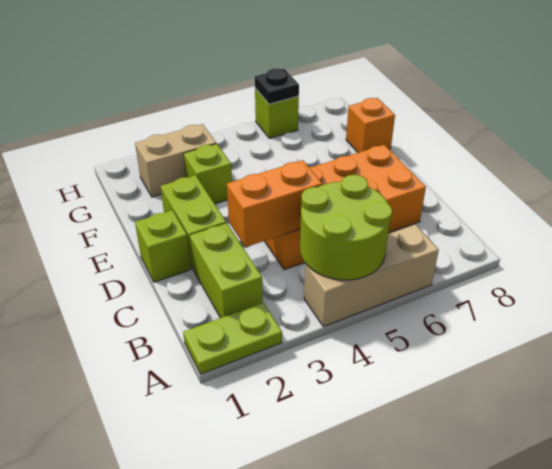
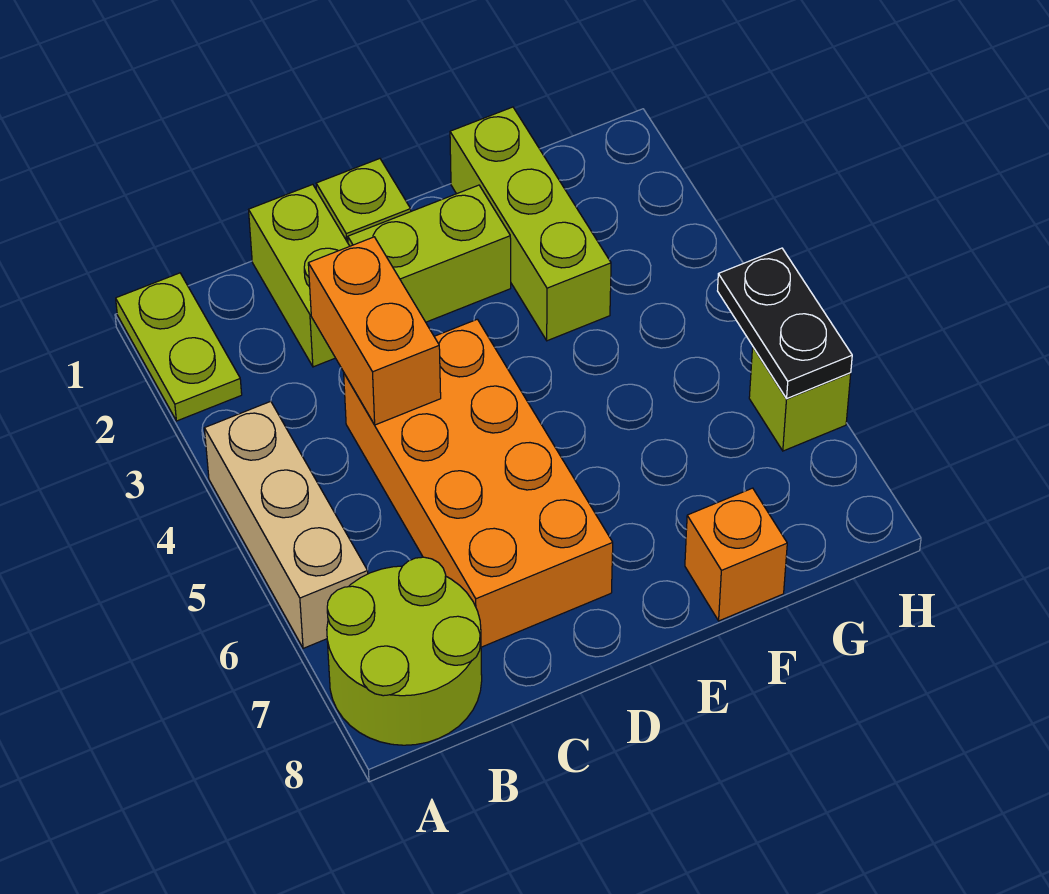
lime 2x2 round brick [300,175,392,280] -> lime 2x2 round brick moved to [327,557,482,745]
lime 1x2 brick [190,223,263,318] -> lime 1x2 brick turned to [249,184,350,367]
lime 1x1 brick [184,144,232,204] -> lime 1x3 brick [450,107,611,341]
tan 1x2 brick [135,124,216,197] -> none
black 1x1 plate [255,68,299,104] -> black 1x2 plate [718,248,852,399]

